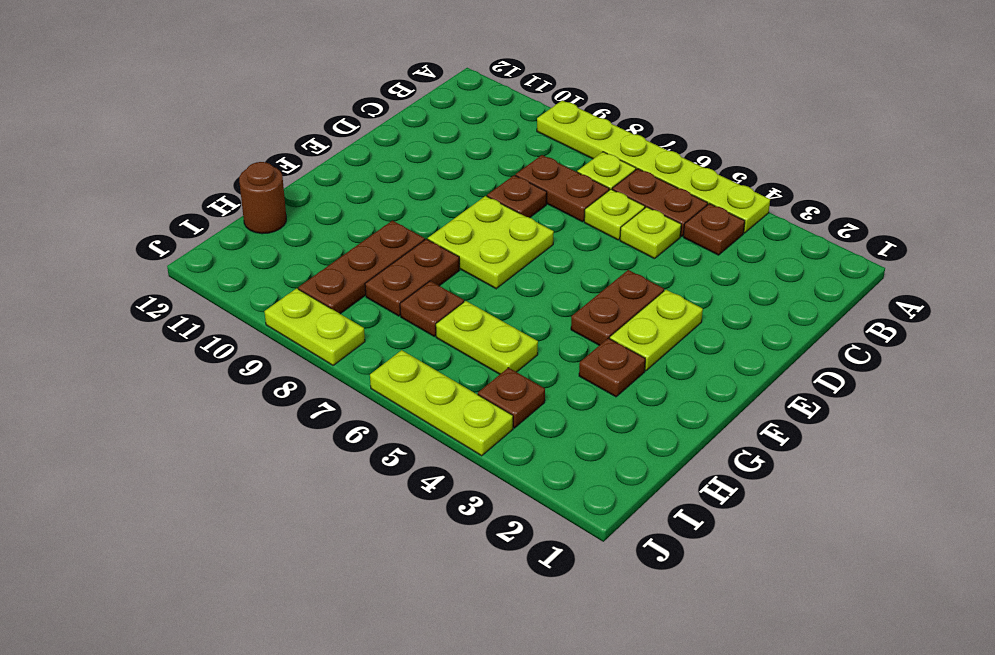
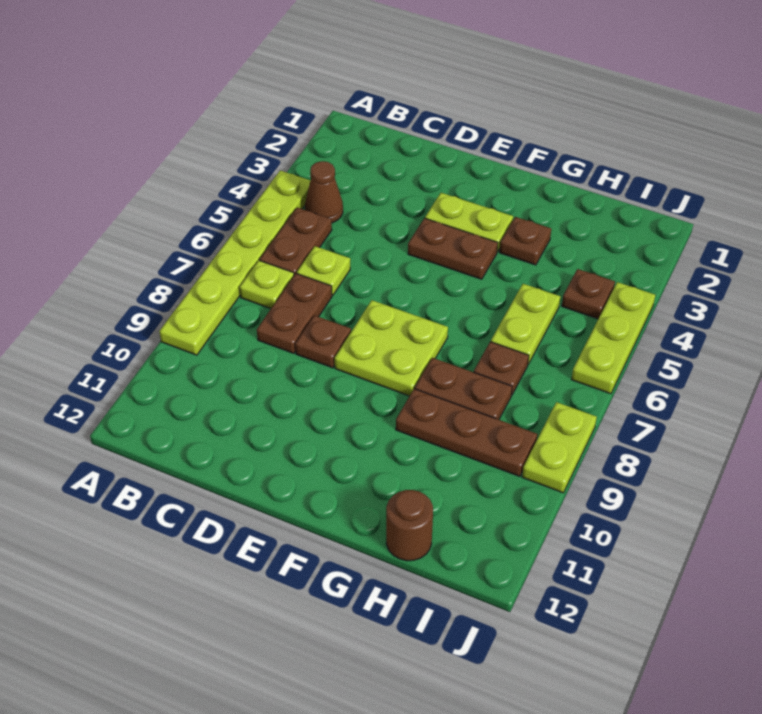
brown 1x1 plate [683,204,745,255] -> brown 1x1 cone [305,161,343,223]
lime 1x1 plate [620,207,681,259] -> none

